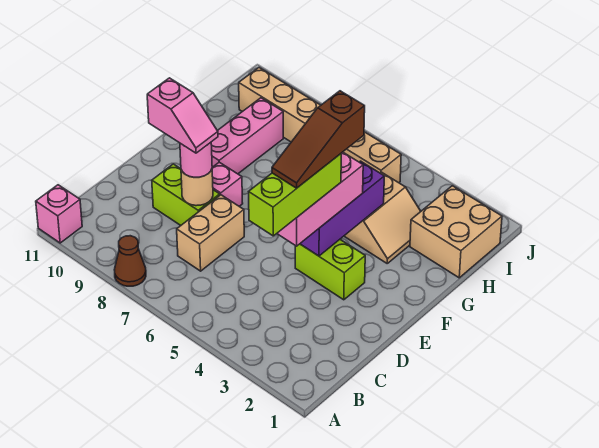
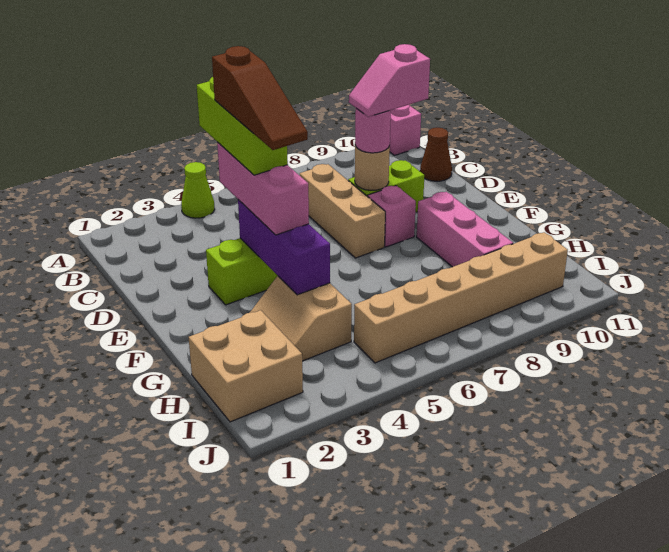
none -> lime 1x1 cone [181,162,215,218]
brown 1x1 cone [114,236,146,286] -> brown 1x1 cone moved to [420,128,452,181]
tan 1x2 brick [177,195,244,271] -> tan 1x3 brick [300,164,385,258]
brown 1x3 slope [272,91,365,188] -> brown 1x3 slope turned to [212,46,308,150]

